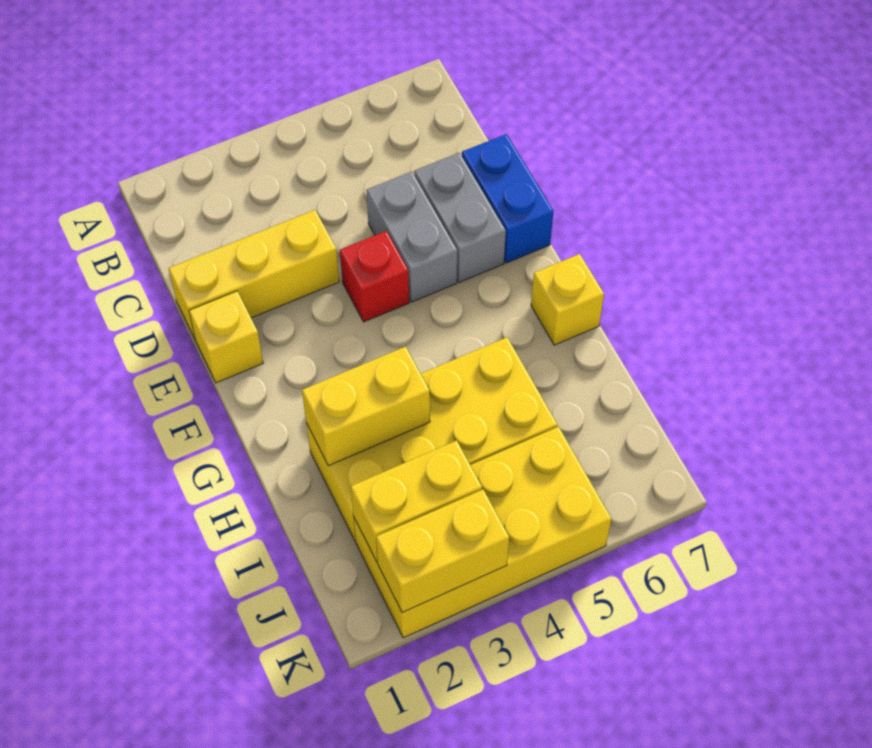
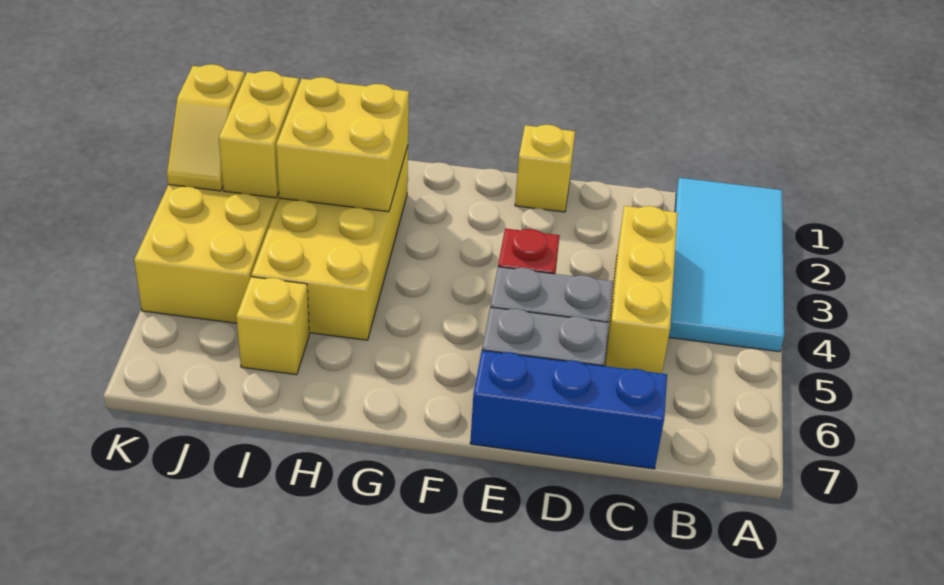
none -> cyan 2x4 tile [669,178,784,352]
yellow 1x3 brick [168,210,339,340] -> yellow 1x3 brick moved to [605,206,678,374]
blue 1x2 brick [462,134,554,263] -> blue 1x3 brick [470,350,667,469]
yellow 1x1 brick [531,254,604,345] -> yellow 1x1 brick moved to [236,277,309,375]
yellow 1x2 brick [302,347,430,466] -> yellow 2x2 brick [276,77,409,212]
yellow 1x2 brick [376,490,509,613] -> yellow 1x2 slope [167,64,245,191]

